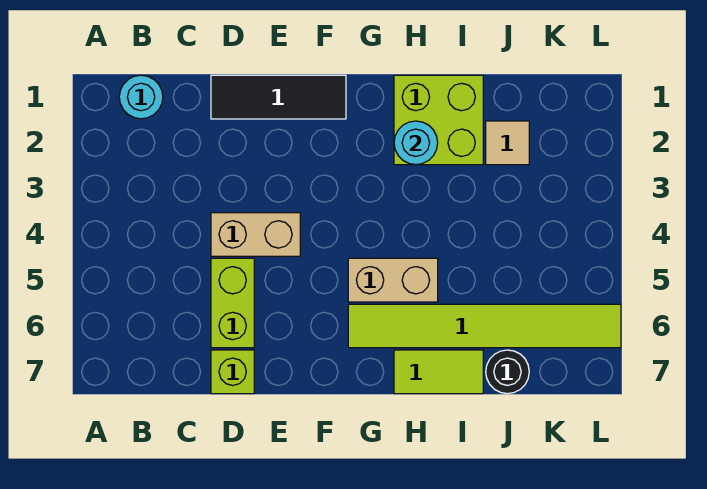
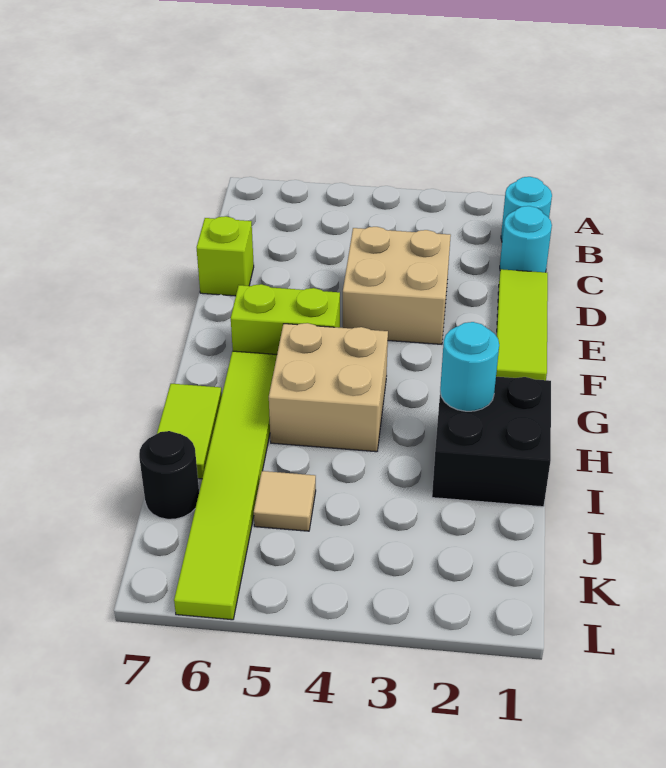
none -> cyan 1x1 round brick [500,206,552,272]
black 1x3 tile [211,75,346,119] -> lime 1x3 tile [496,269,548,380]
tan 1x2 brick [211,213,300,256] -> tan 2x2 brick [343,227,451,344]
lime 1x2 brick [211,258,254,348] -> lime 1x2 brick moved to [231,284,340,354]
tan 1x2 brick [348,258,438,302] -> tan 2x2 brick [269,323,388,452]
lime 2x2 brick [394,75,483,165] -> black 2x2 brick [432,377,551,507]
tan 1x1 tile [486,121,529,165] -> tan 1x1 tile moved to [254,471,316,531]

